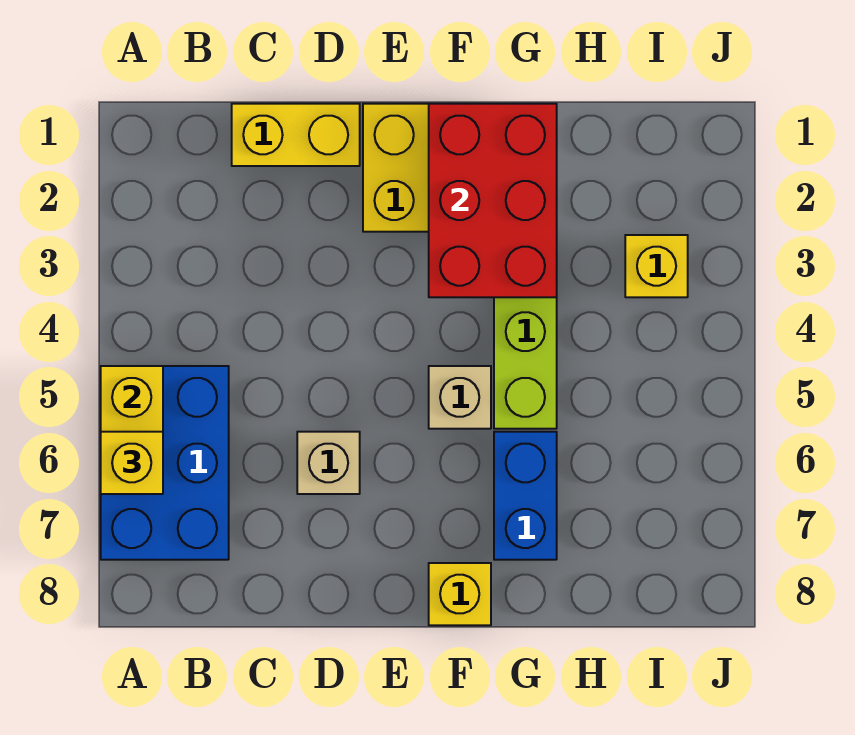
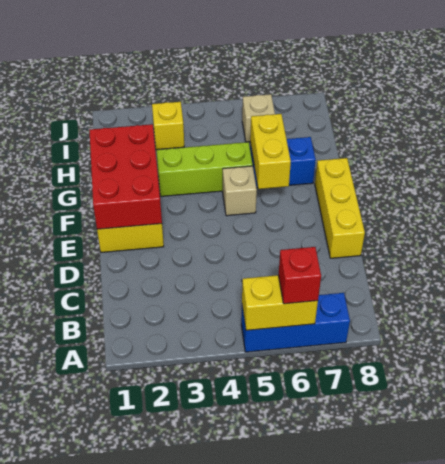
blue 2x3 brick [101,366,229,560] -> blue 1x3 brick [241,293,350,352]
yellow 1x1 brick [101,432,163,494] -> red 1x1 brick [278,247,321,304]
yellow 1x2 brick [232,104,360,166] -> yellow 1x2 brick moved to [250,114,291,189]
tan 1x1 brick [297,432,360,494] -> tan 1x1 brick moved to [242,94,275,142]
red 2x3 brick [429,104,557,297] -> red 2x3 brick turned to [89,124,162,229]
yellow 1x1 brick [429,563,491,625] -> yellow 1x3 brick [315,158,365,258]

